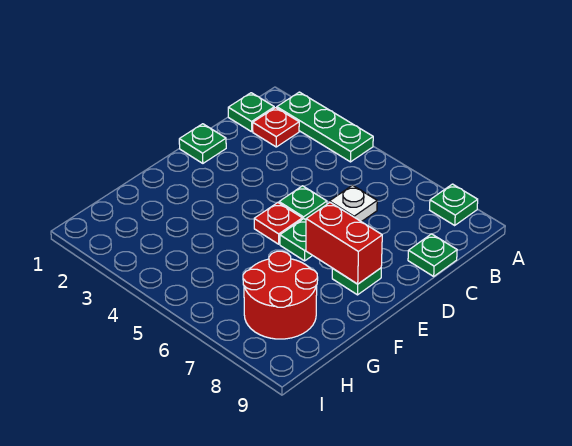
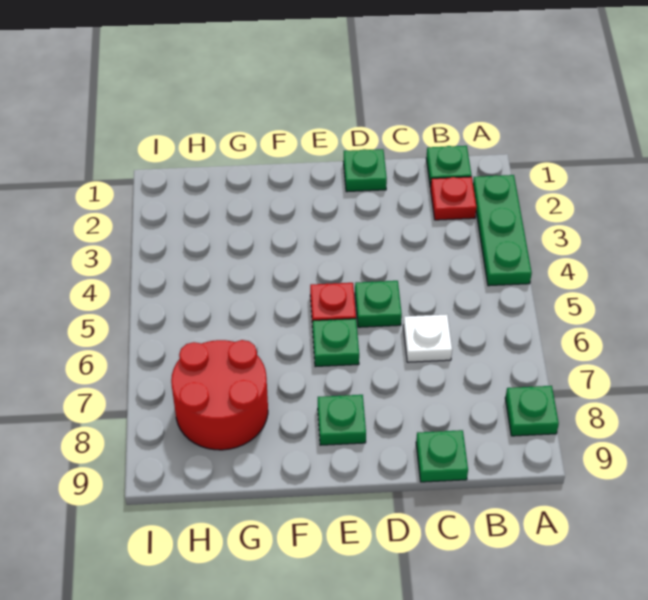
red 1x2 brick [306,203,382,284] -> none

